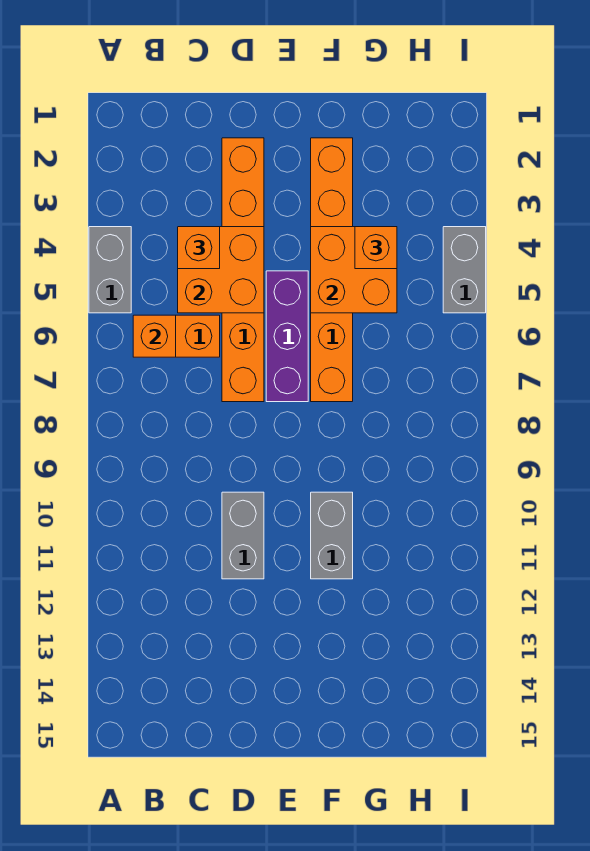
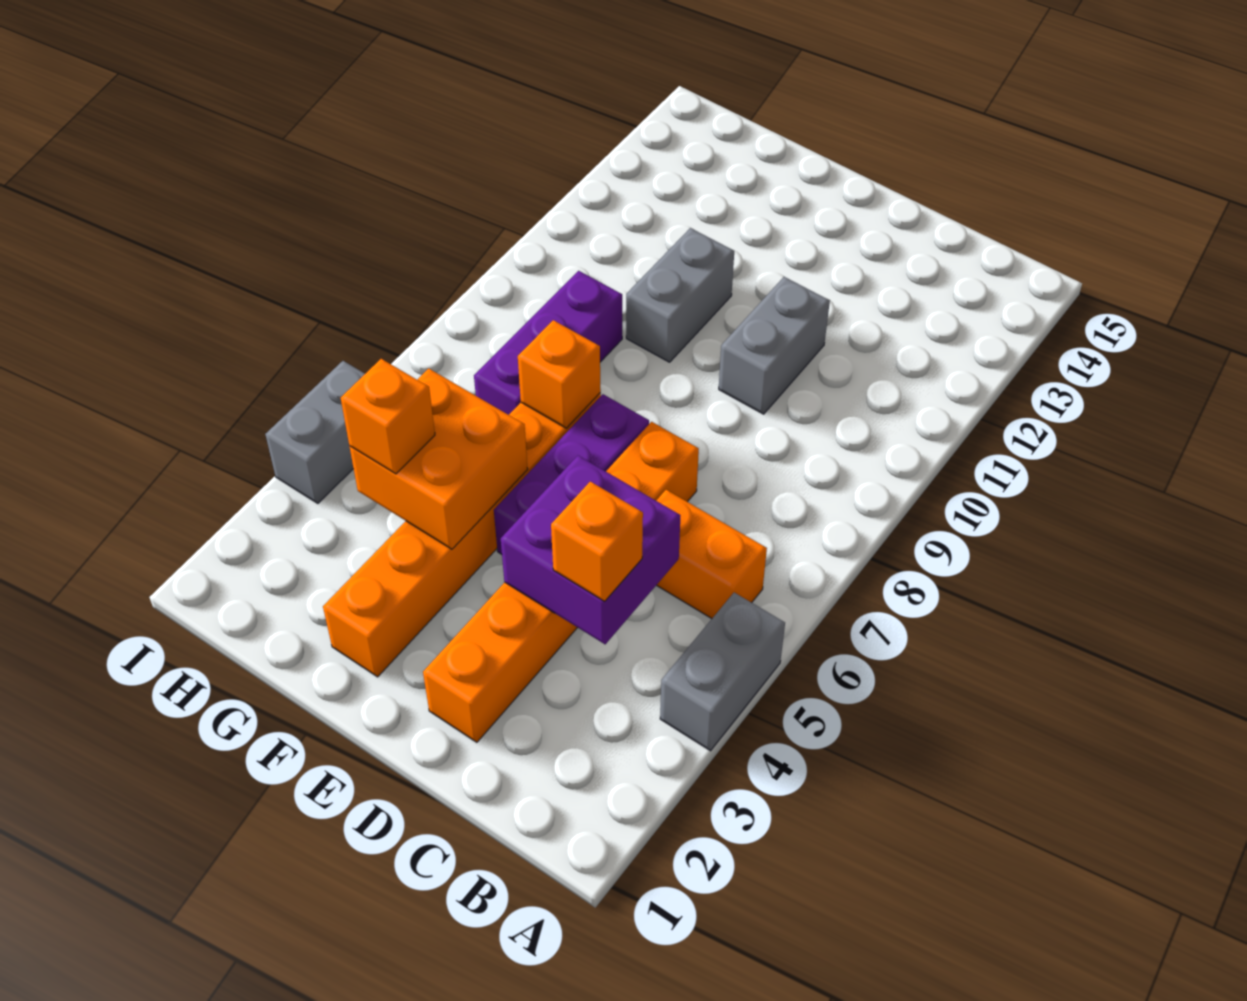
orange 1x1 brick [133,315,176,357] -> orange 1x1 brick moved to [518,320,601,428]
orange 2x2 brick [178,227,264,313] -> purple 2x2 brick [501,456,680,644]
none -> purple 1x3 brick [474,271,622,415]

